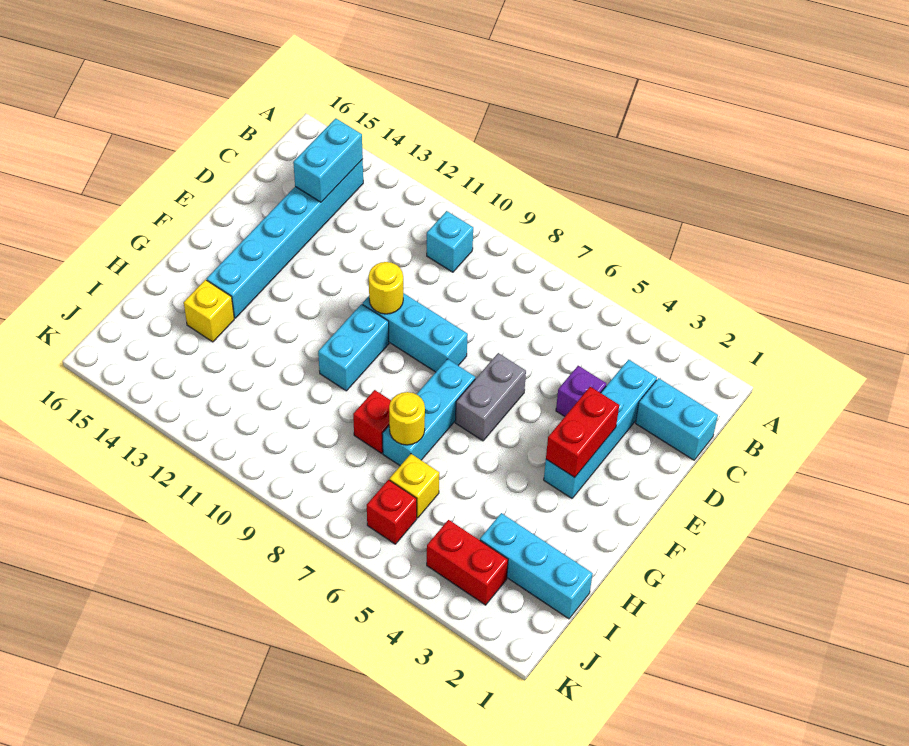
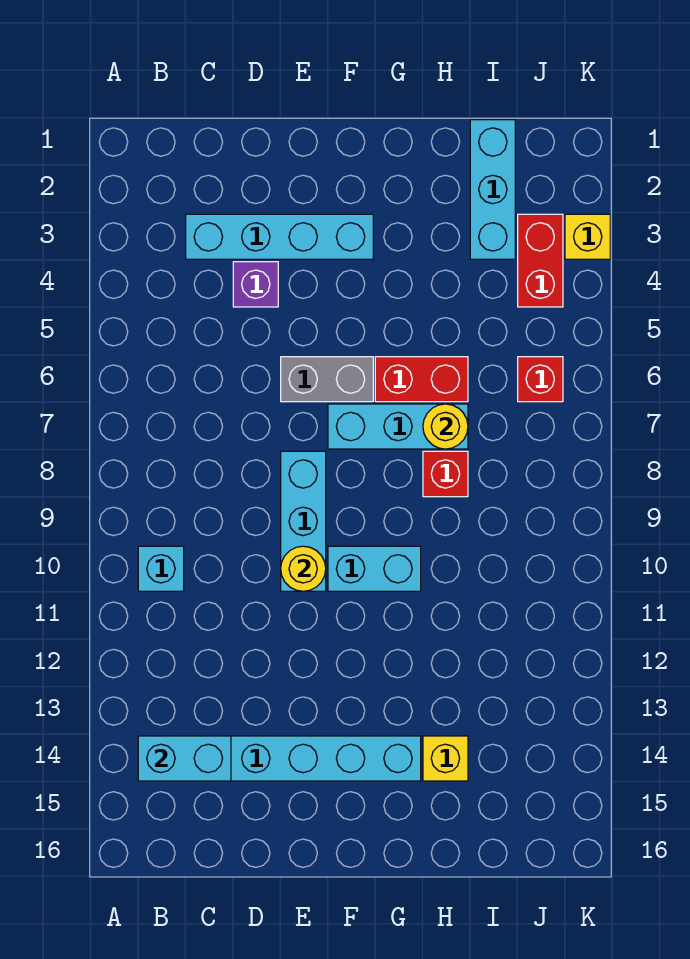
cyan 1x2 brick [636,378,718,460] -> none
red 1x2 brick [546,387,619,478] -> red 1x2 brick moved to [375,357,468,402]
yellow 1x1 brick [389,454,439,518] -> yellow 1x1 brick moved to [565,214,610,259]

